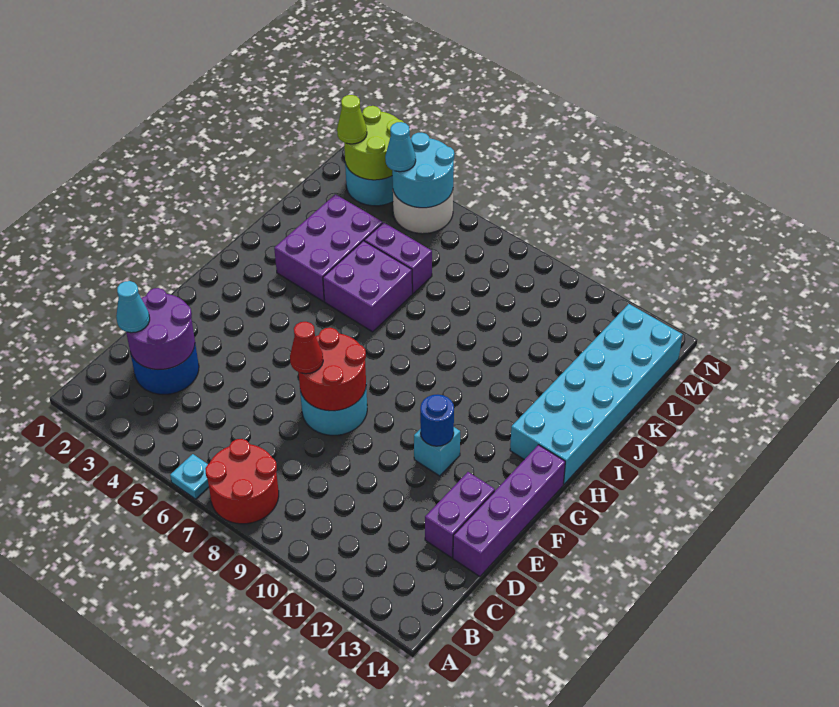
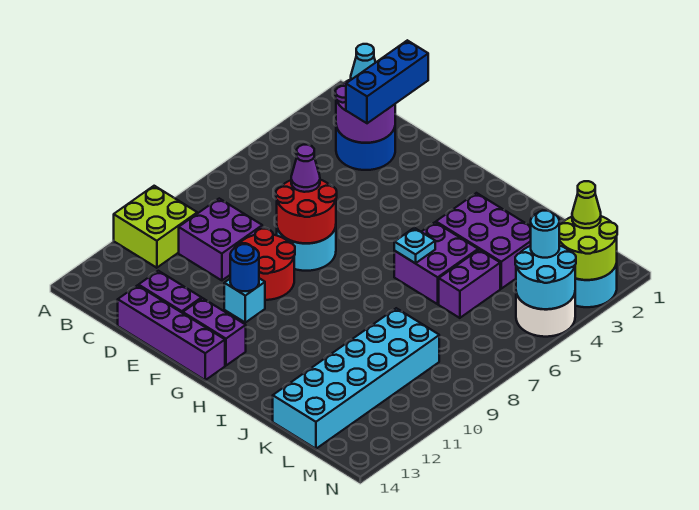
cyan 1x1 plate [170,454,209,499] -> cyan 1x1 plate moved to [394,228,435,263]
red 2x2 round brick [205,439,279,524] -> red 2x2 round brick moved to [235,229,295,300]
none -> lime 2x2 brick [114,186,197,268]
none -> purple 2x2 brick [179,199,262,280]
none -> blue 1x3 brick [346,40,428,123]
red 1x1 cone [290,322,323,374] -> purple 1x1 cone [291,145,320,192]
none -> purple 1x2 brick [183,298,246,365]
cyan 2x6 brick [510,304,683,484] -> cyan 2x6 brick turned to [273,308,439,449]
cyan 1x1 cone [385,122,416,172] -> cyan 1x1 round brick [531,211,559,258]

